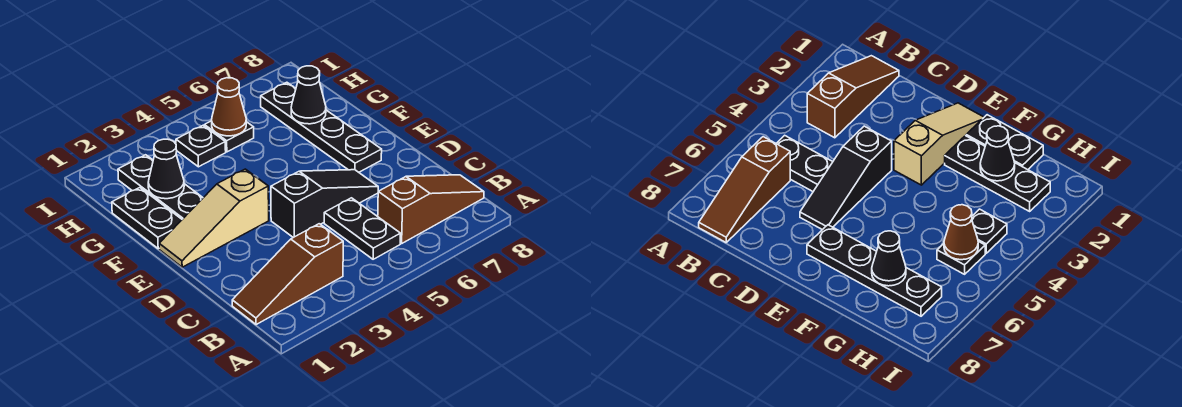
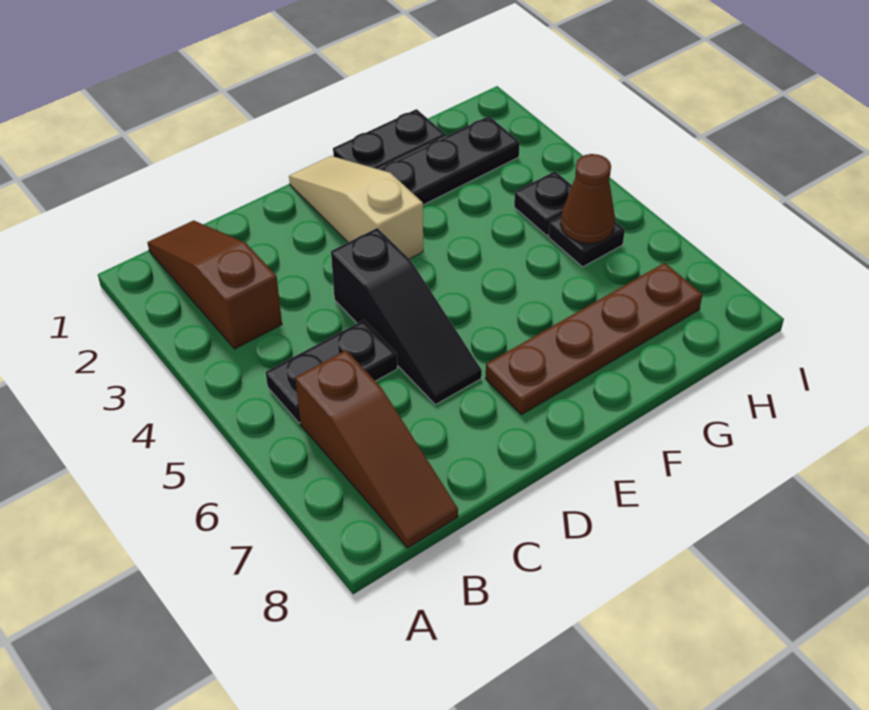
black 1x4 plate [261,82,382,172] -> brown 1x4 plate [485,263,702,415]
black 1x1 cone [148,139,184,199] -> none
black 1x1 cone [291,66,326,124] -> none

